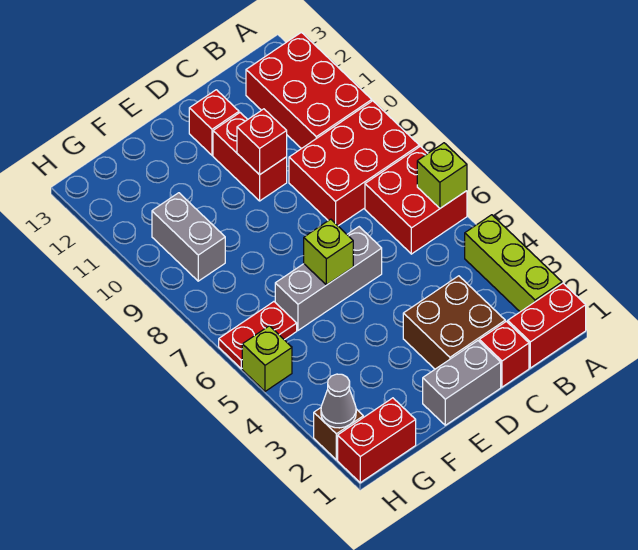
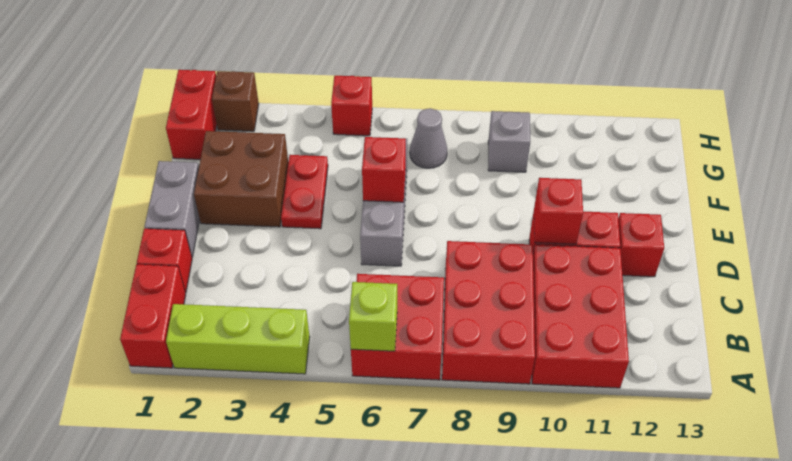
red 2x3 brick [246,32,372,149] -> red 2x3 brick turned to [532,245,629,388]
brown 2x2 brick [403,276,505,369] -> brown 2x2 brick moved to [194,131,288,227]
lime 1x1 brick [304,219,353,285] -> red 1x1 brick [362,137,406,202]
red 1x2 plate [219,302,297,369] -> red 1x2 plate moved to [281,155,328,229]
grey 1x2 brick [152,193,225,281] -> grey 1x1 brick [488,111,530,172]
grey 1x1 cone [321,374,356,428] -> grey 1x1 cone moved to [410,108,447,168]
lime 1x1 brick [242,326,292,391] -> red 1x1 brick [331,76,372,136]

